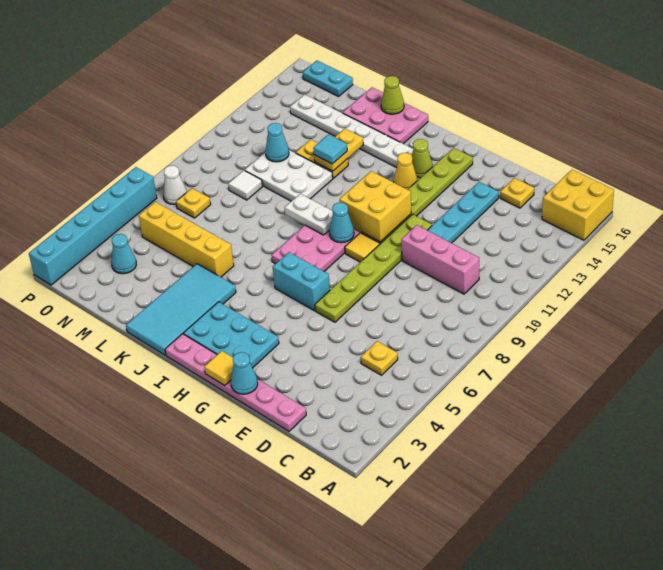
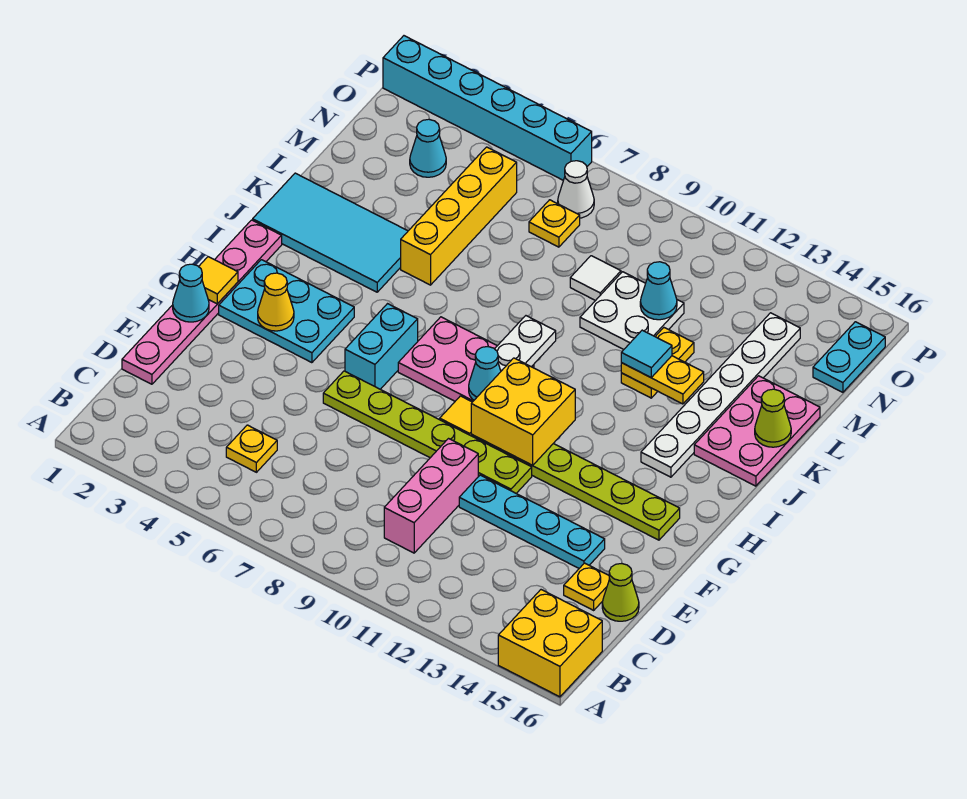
cyan 2x3 plate [183,302,279,368] -> cyan 2x3 plate turned to [219,260,354,363]
yellow 1x1 cone [394,153,418,190] -> yellow 1x1 cone moved to [258,273,294,331]
lime 1x1 cone [412,139,433,178] -> lime 1x1 cone moved to [602,564,639,621]
white 2x3 plate [245,150,333,201] -> white 2x2 plate [580,272,684,349]

